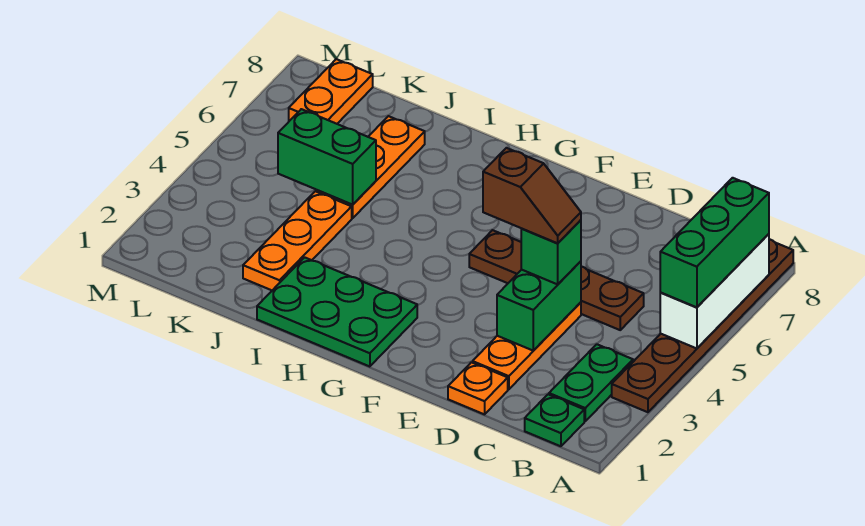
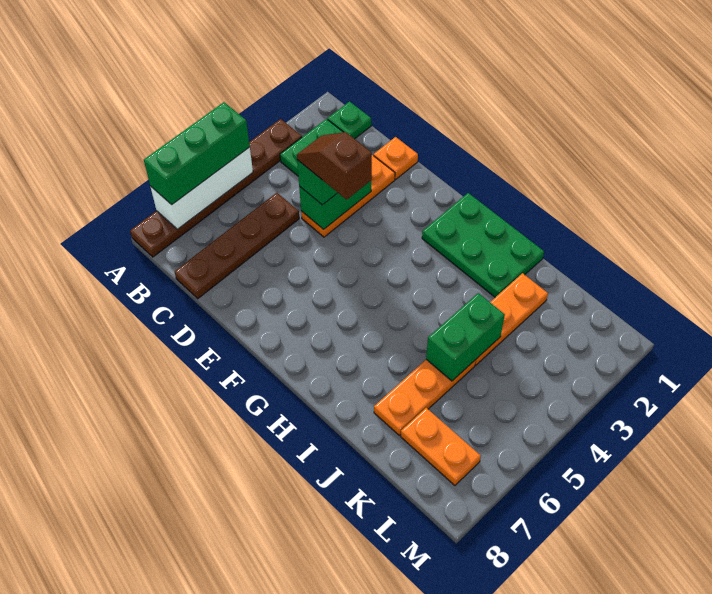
brown 1x4 plate [469,230,644,330] -> brown 1x4 plate turned to [174,193,299,299]
green 1x2 brick [278,109,376,205] -> green 1x2 brick turned to [426,293,505,381]
orange 1x2 plate [289,59,373,124] -> orange 1x2 plate turned to [401,408,481,485]

